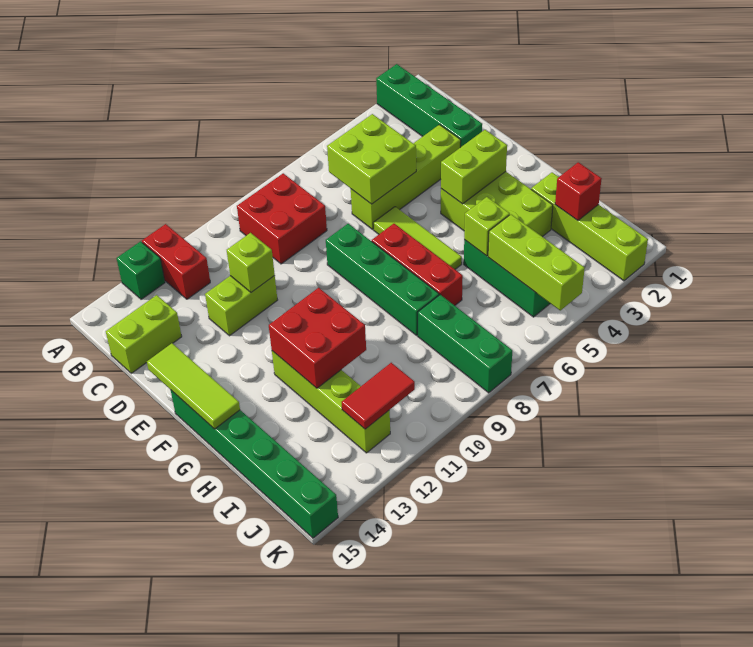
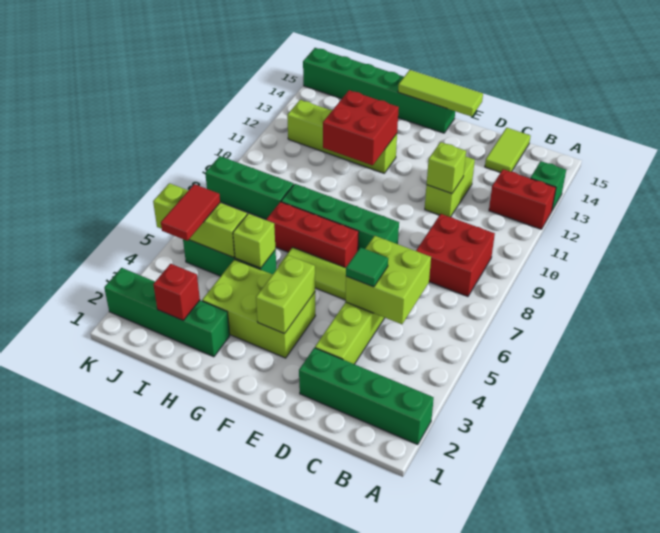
lime 1x2 brick [106,295,182,373] -> lime 1x2 tile [485,128,531,173]
none -> green 1x1 tile [346,247,388,287]
lime 1x4 brick [531,172,648,281] -> green 1x4 brick [104,268,230,357]
red 1x2 tile [342,363,415,429] -> red 1x2 tile moved to [161,184,220,241]

